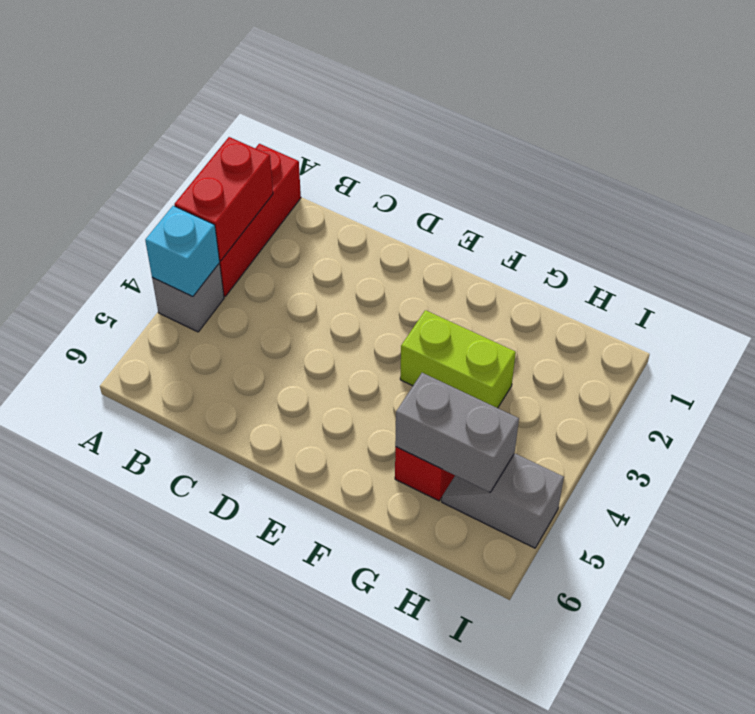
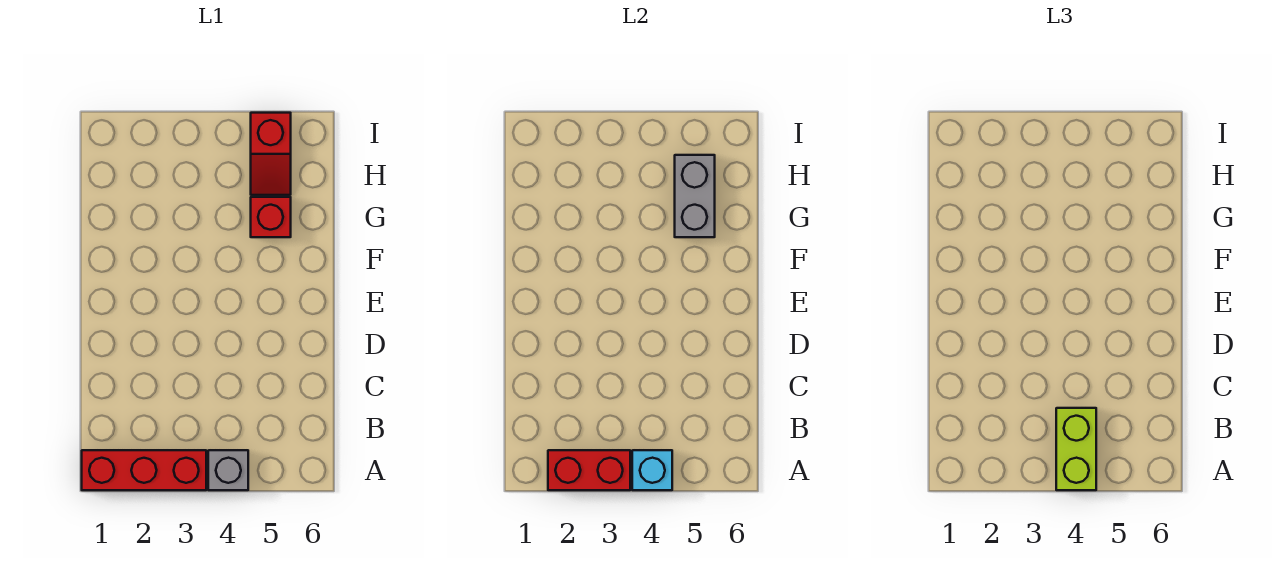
lime 1x2 brick [400,310,516,408] -> lime 1x2 brick moved to [1056,408,1096,490]
grey 1x2 slope [442,454,564,548] -> red 1x2 slope [251,113,291,195]

